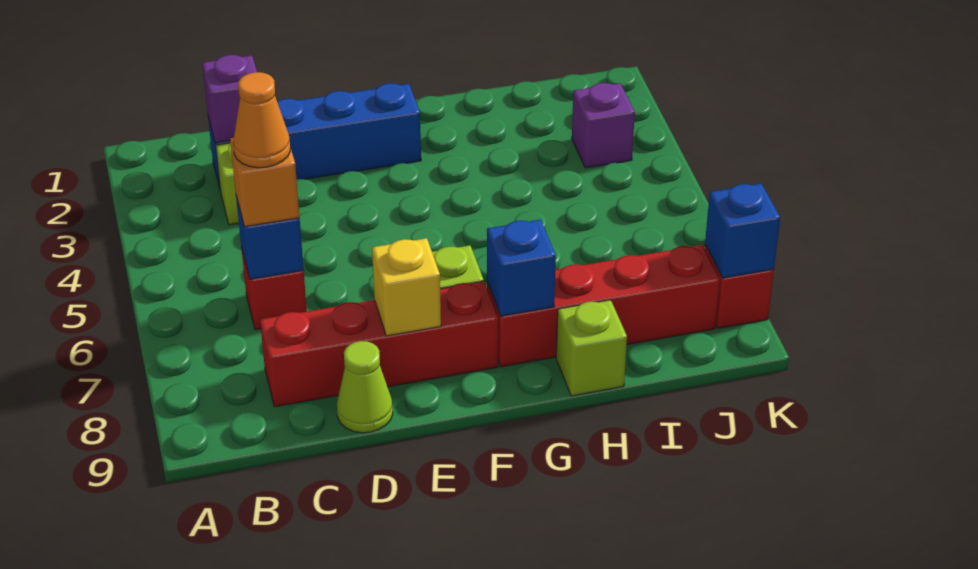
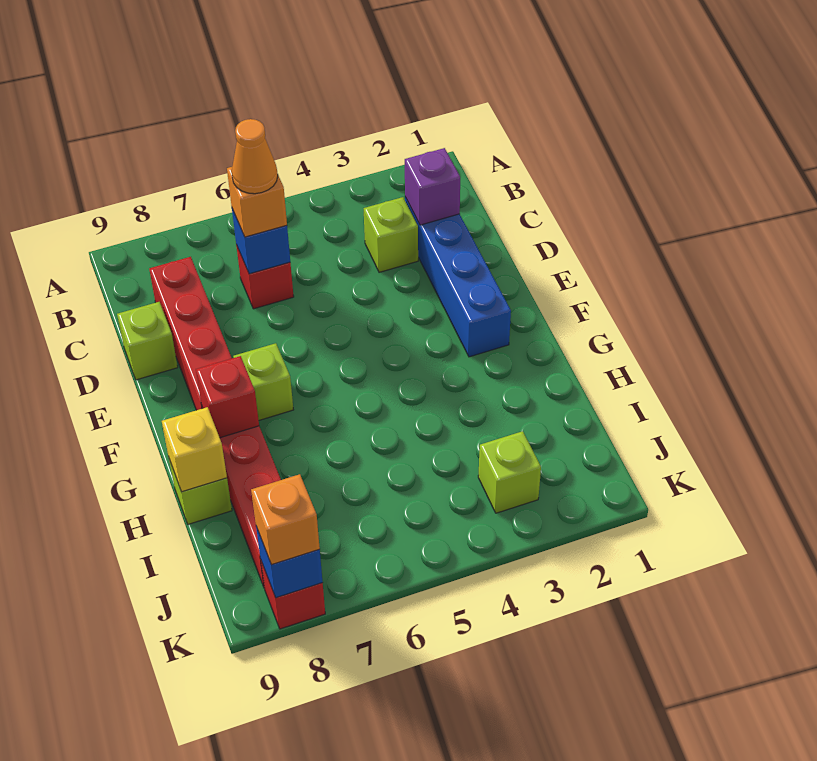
lime 1x1 cone [337,341,393,433] -> lime 1x1 brick [117,302,178,380]
yellow 1x1 brick [372,238,441,336] -> yellow 1x1 brick moved to [162,407,227,492]
blue 1x1 brick [487,220,556,316] -> red 1x1 brick [196,356,259,438]
purple 1x1 brick [572,83,635,168] -> lime 1x1 brick [478,431,541,513]
none -> orange 1x1 brick [251,474,320,565]

